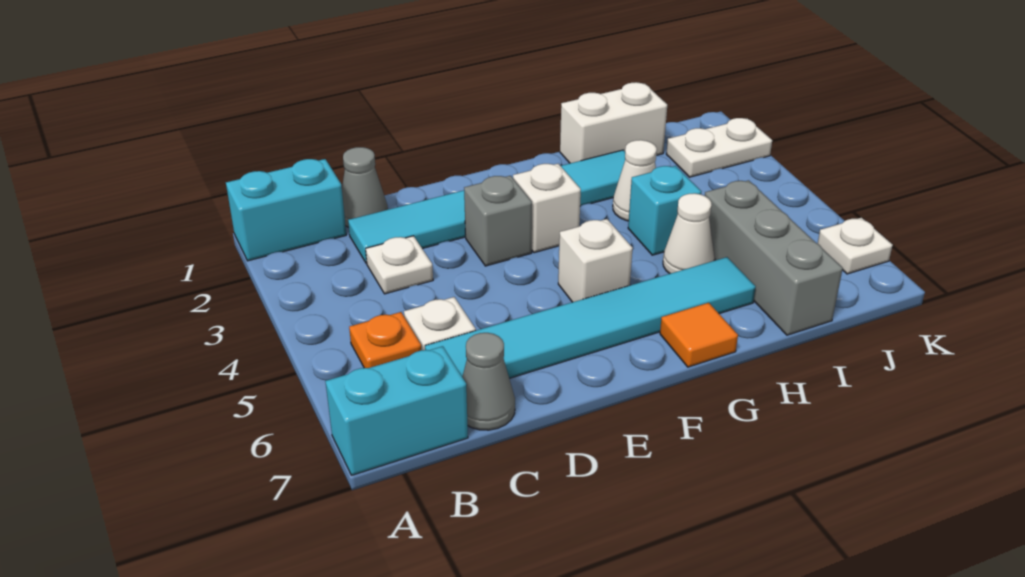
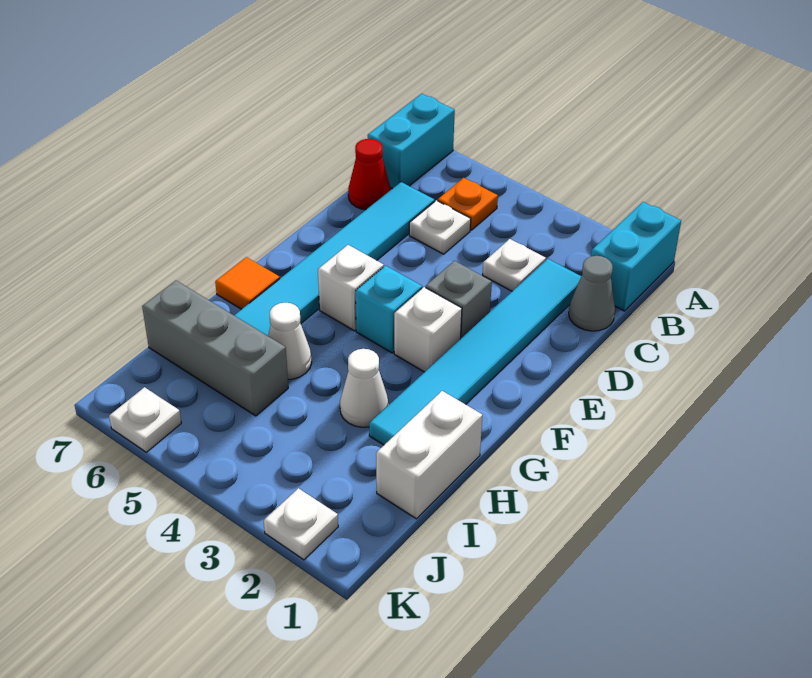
grey 1x1 cone [462,333,515,430] -> red 1x1 cone [348,139,391,210]
cyan 1x1 brick [628,166,701,255] -> cyan 1x1 brick moved to [356,266,422,353]
white 1x2 plate [666,118,772,177] -> white 1x1 plate [264,488,338,560]

